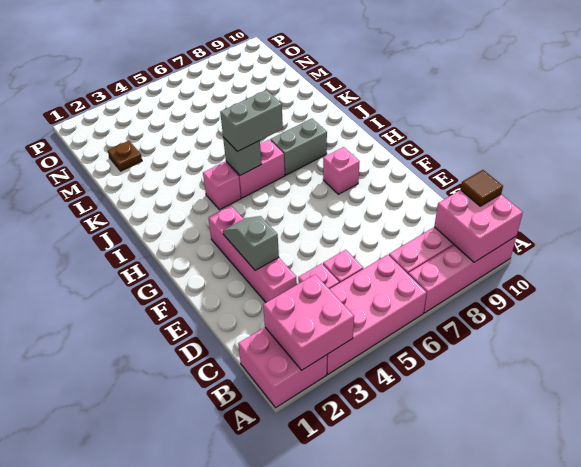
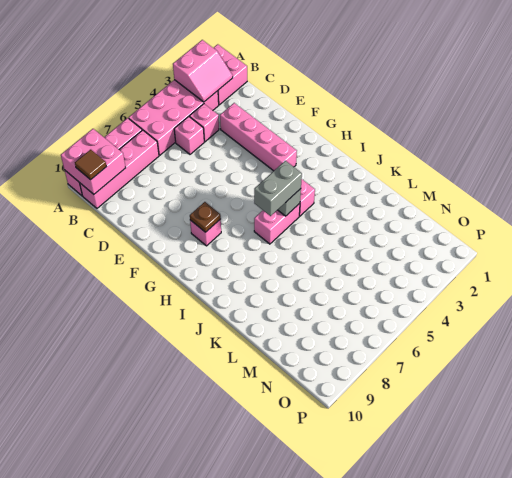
pink 2x2 brick [263,275,354,370] -> pink 2x2 slope [173,40,233,102]
grey 1x2 slope [223,216,279,270] -> none
grey 1x2 brick [270,119,327,175] -> none
brown 1x1 plate [108,141,142,171] -> brown 1x1 plate moved to [190,202,221,232]

